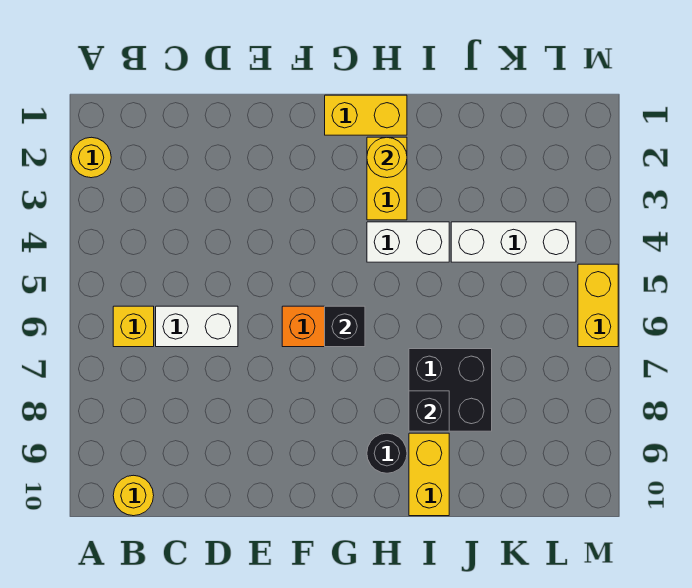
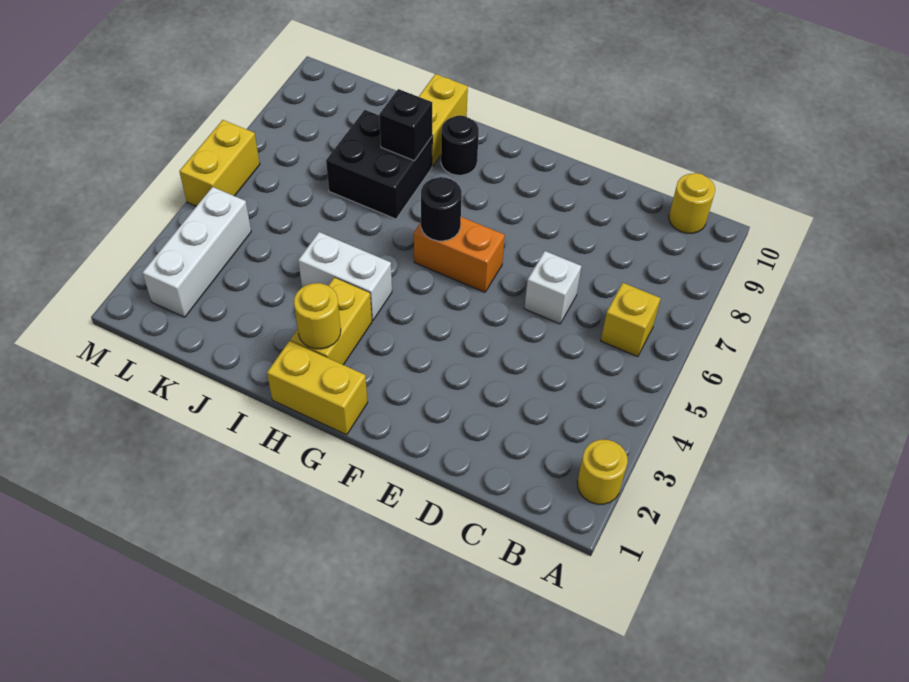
white 1x2 brick [156,306,238,347] -> white 1x1 brick [524,251,581,324]
black 1x1 brick [325,306,365,347] -> black 1x1 round brick [421,177,462,241]
white 1x3 brick [451,222,576,262] -> white 1x3 brick turned to [143,187,251,317]

